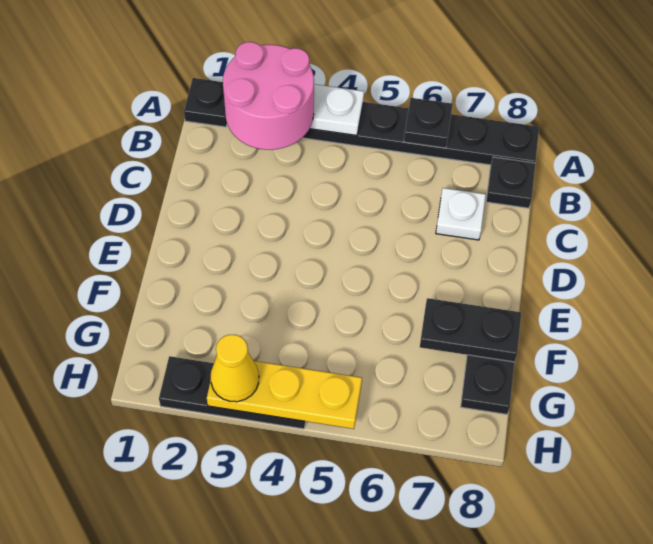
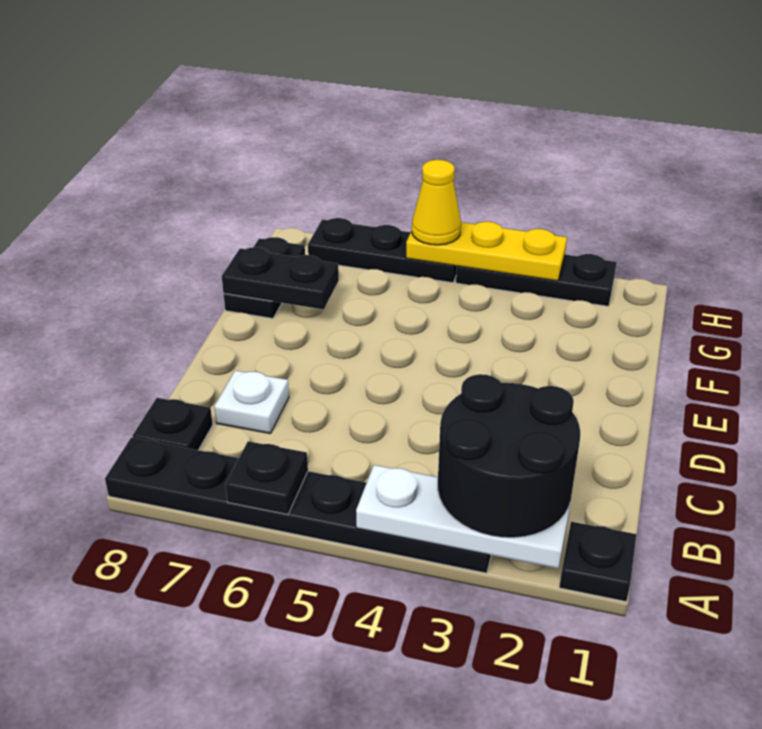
pink 2x2 round brick [223,42,314,150] -> black 2x2 round brick [438,374,580,538]
yellow 1x1 cone [211,335,259,402] -> yellow 1x1 cone moved to [412,160,461,245]
none -> black 1x3 plate [308,218,457,283]

